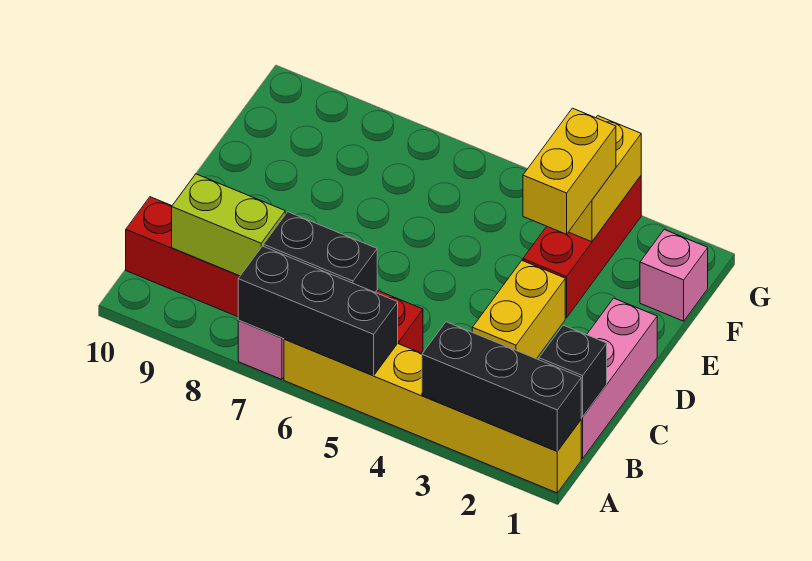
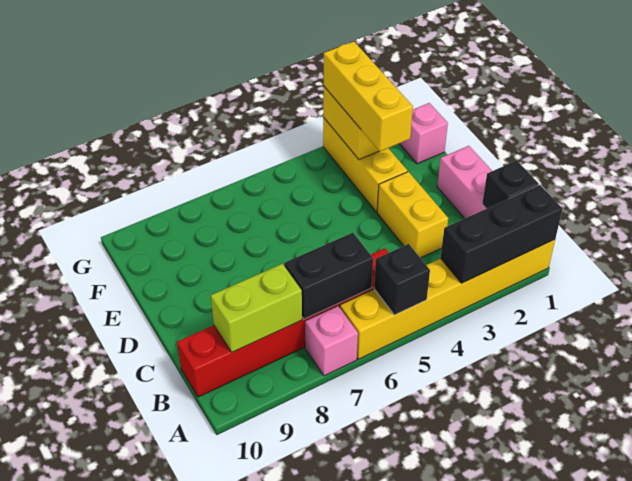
black 1x3 brick [238,246,398,376] -> black 1x1 brick [374,244,430,315]
red 1x3 brick [523,176,641,318] -> yellow 1x3 brick [323,118,407,212]
yellow 1x2 brick [523,108,616,234] -> yellow 1x3 brick [324,41,413,151]

